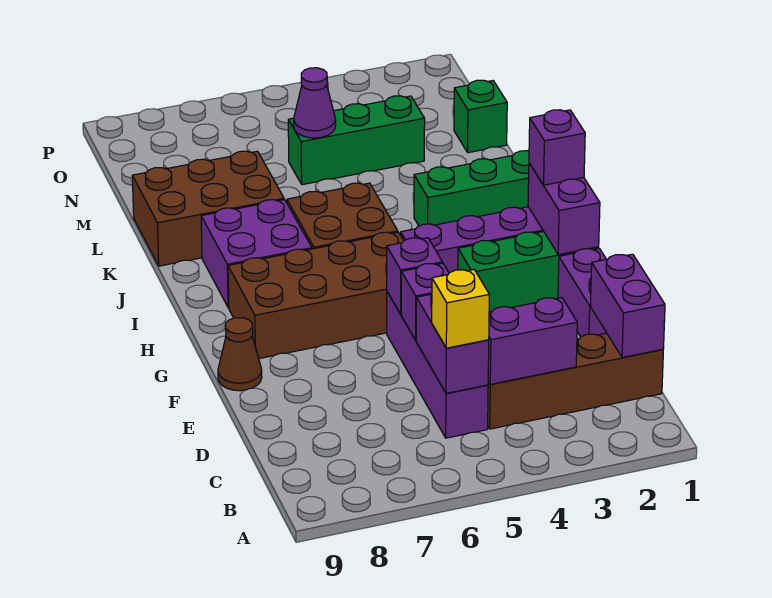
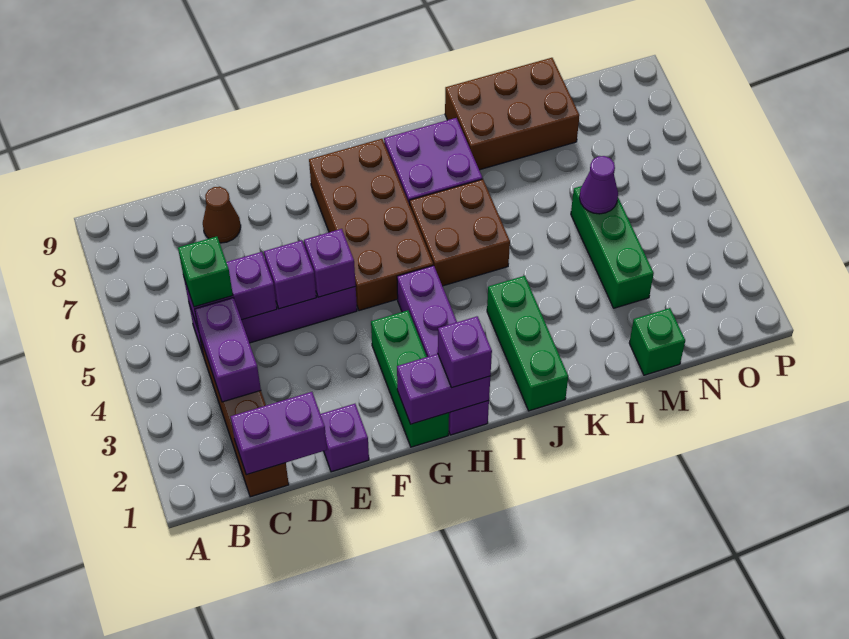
yellow 1x1 brick [432,270,489,348] -> green 1x1 brick [178,236,233,307]
purple 1x2 brick [558,249,606,337] -> purple 1x1 brick [320,404,369,472]
brown 1x1 cone [218,318,262,391] -> brown 1x1 cone moved to [203,187,241,243]
brown 2x3 brick [132,151,284,266] -> brown 2x3 brick turned to [445,58,580,170]

